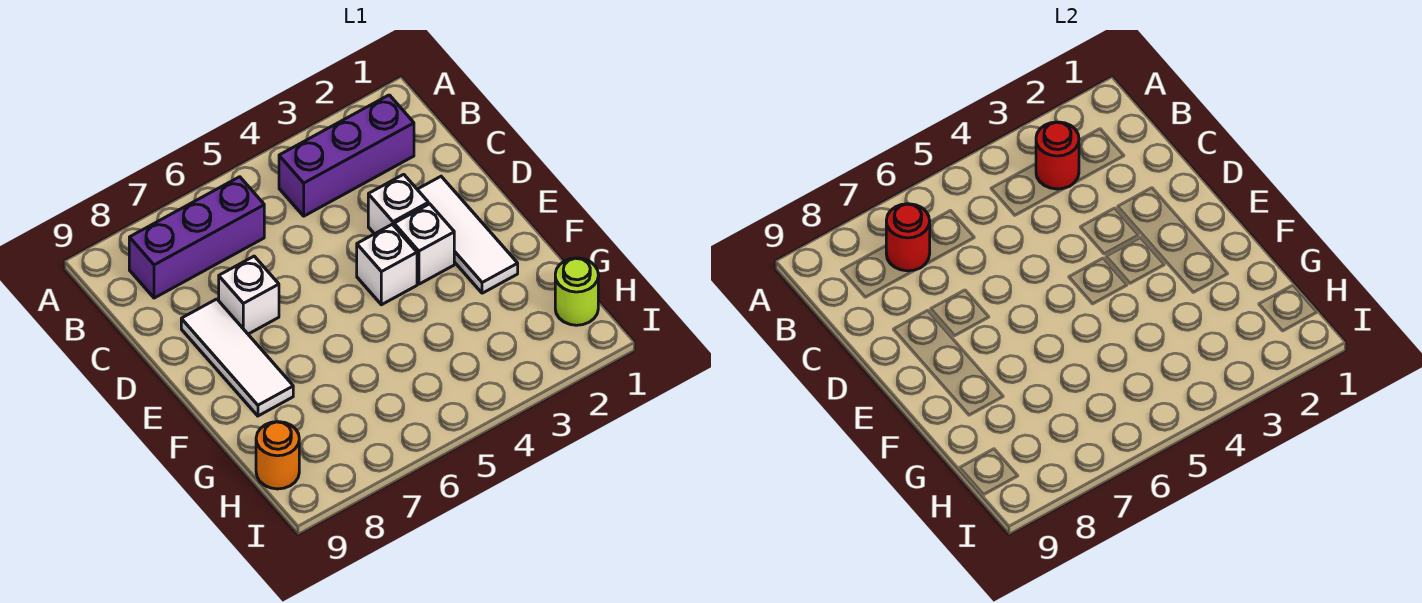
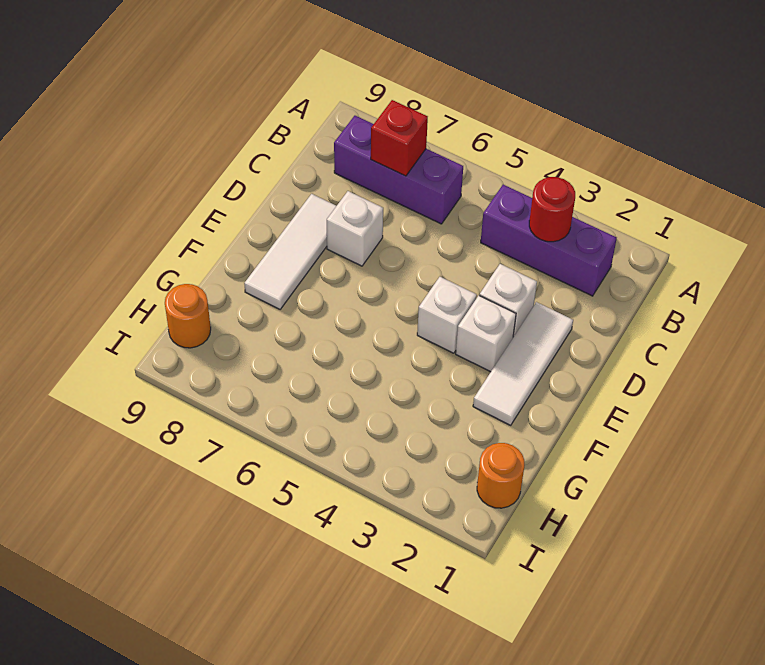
red 1x1 round brick [886,204,930,271] -> red 1x1 brick [371,100,428,176]
lime 1x1 round brick [555,258,598,325] -> orange 1x1 round brick [477,443,524,508]

